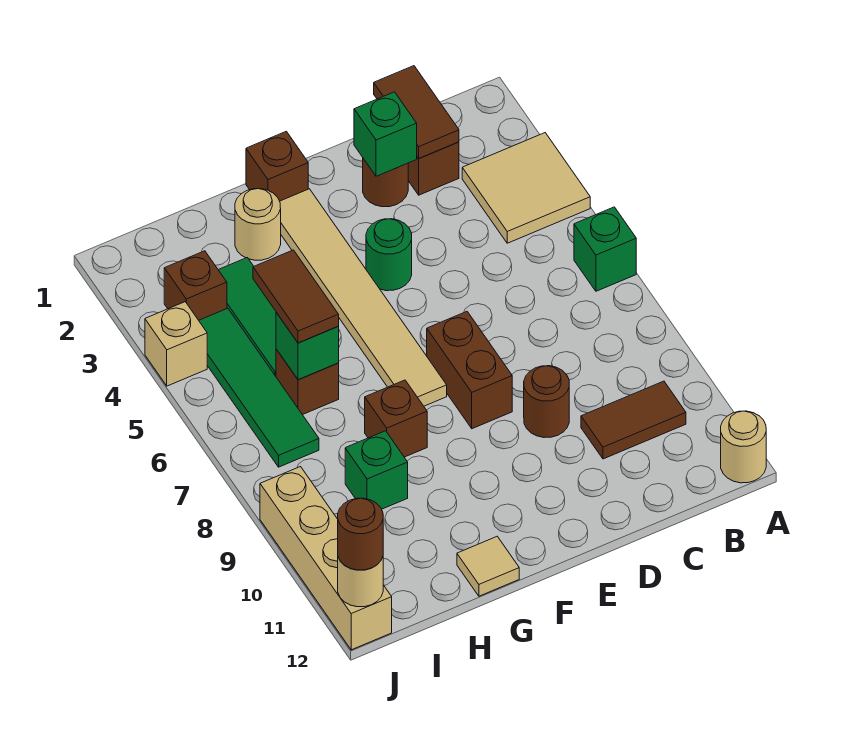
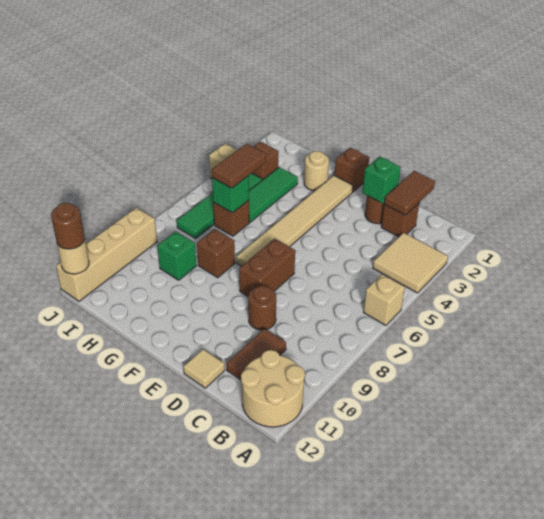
green 1x1 brick [574,207,636,291] -> tan 1x1 brick [364,274,405,325]
tan 1x1 round brick [721,411,766,483] -> tan 2x2 round brick [241,350,305,427]
brown 1x2 tile [581,381,686,459] -> brown 1x2 tile turned to [226,329,286,380]
green 1x1 round brick [366,219,412,291] -> none
tan 1x1 tile [457,536,519,596] -> tan 1x1 tile moved to [183,349,225,388]

